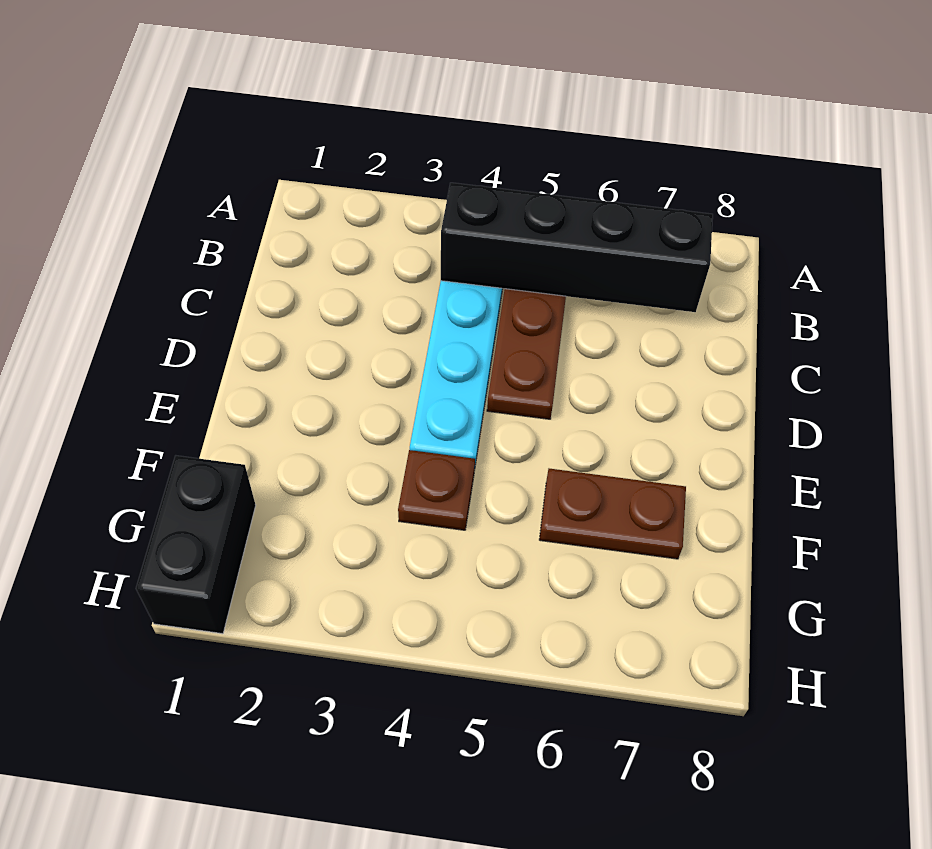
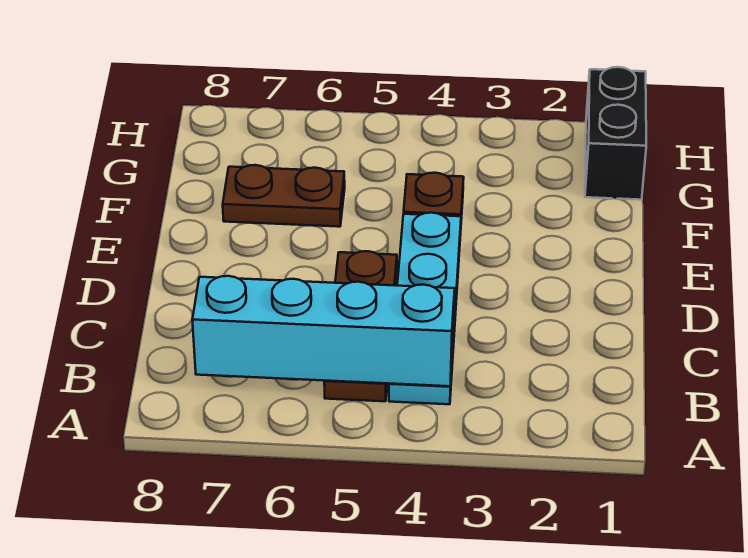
black 1x4 brick [441,183,713,312] -> cyan 1x4 brick [192,276,455,386]

